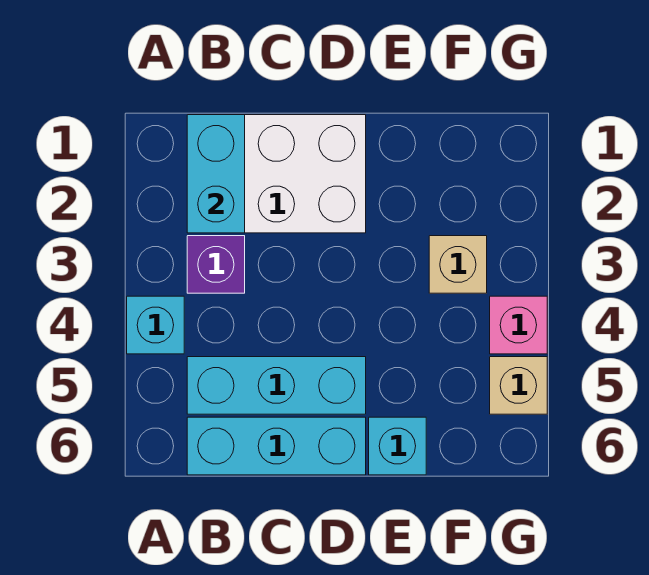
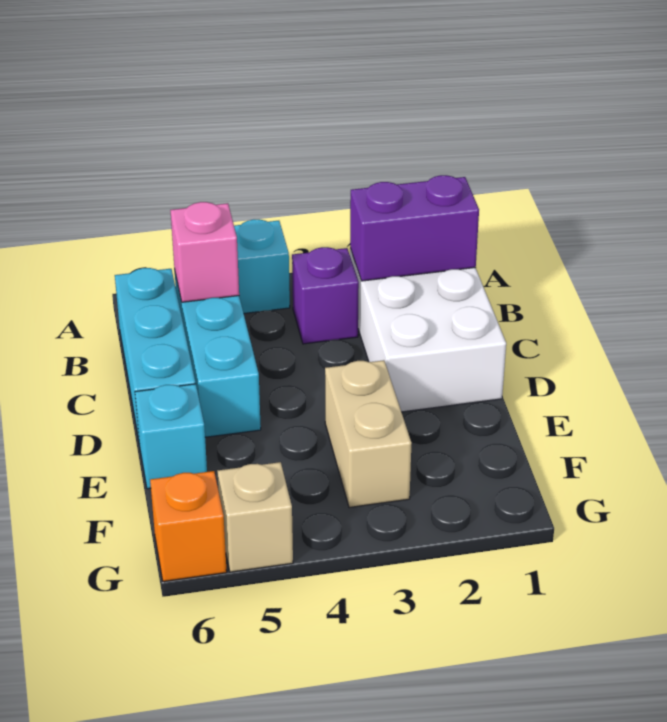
cyan 1x2 brick [187,115,245,233] -> purple 1x2 brick [350,175,479,281]
tan 1x1 brick [429,236,487,293] -> tan 1x2 brick [325,360,412,508]
pink 1x1 brick [490,296,547,354] -> pink 1x1 brick moved to [170,202,239,302]
none -> orange 1x1 brick [150,471,227,581]

